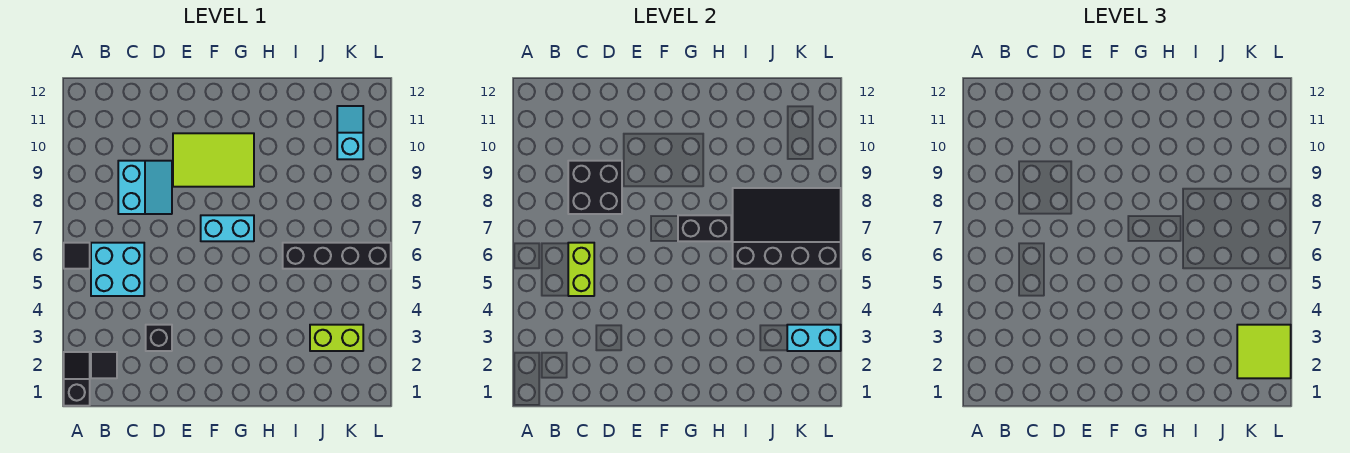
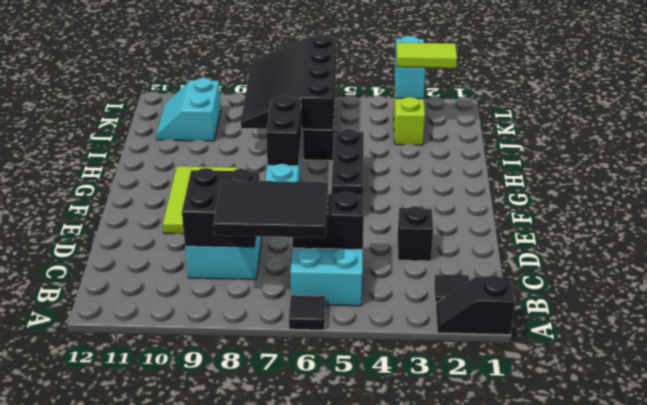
none -> black 2x3 tile [213,180,328,238]
lime 1x2 brick [568,243,594,296] -> black 1x2 brick [292,192,364,249]
none -> black 1x3 brick [331,129,364,195]
lime 2x2 tile [1237,325,1291,378] -> lime 1x2 tile [396,42,457,68]
cyan 1x2 slope [337,106,363,159] -> cyan 2x2 slope [156,78,221,141]

